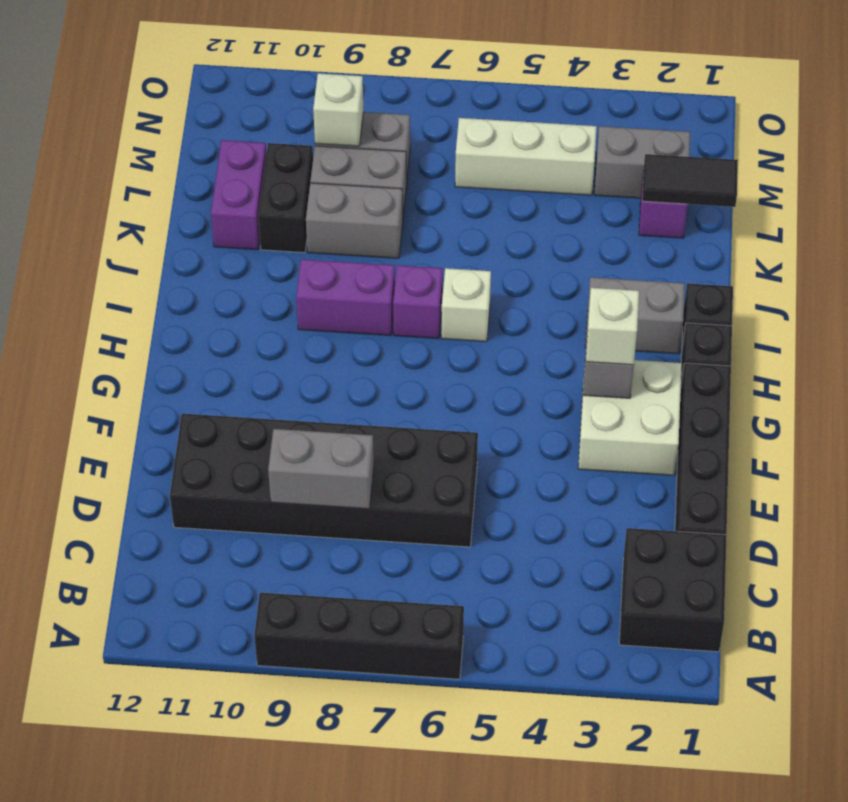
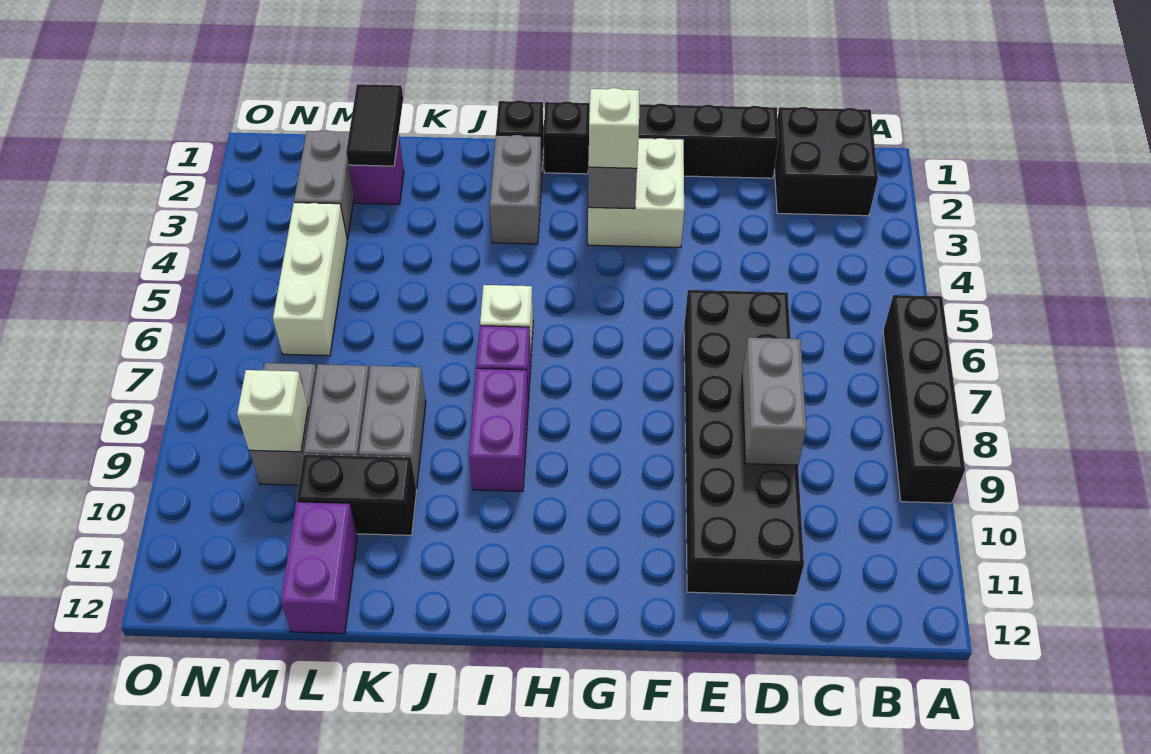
purple 1x2 brick [211,140,266,250] -> purple 1x2 brick turned to [281,502,357,634]

